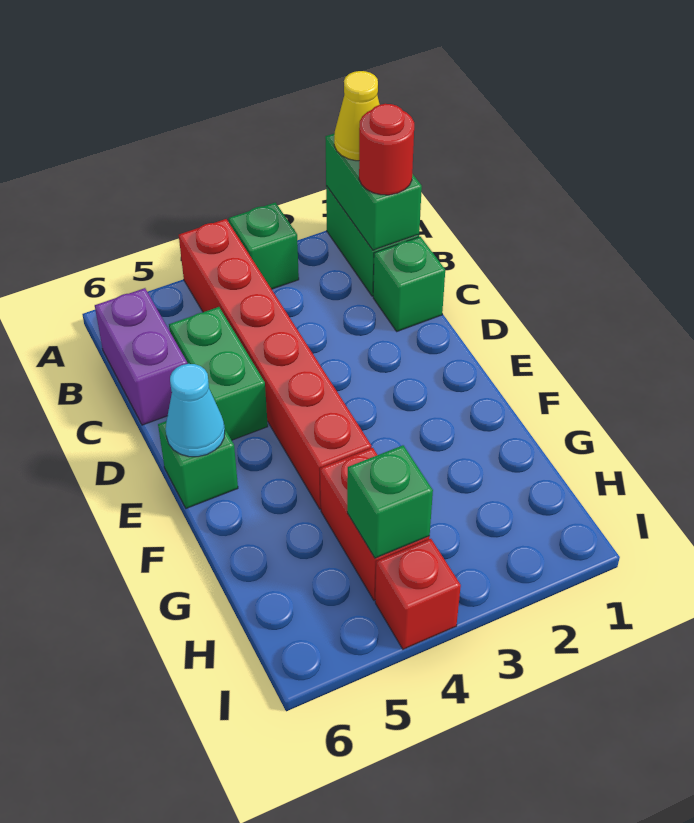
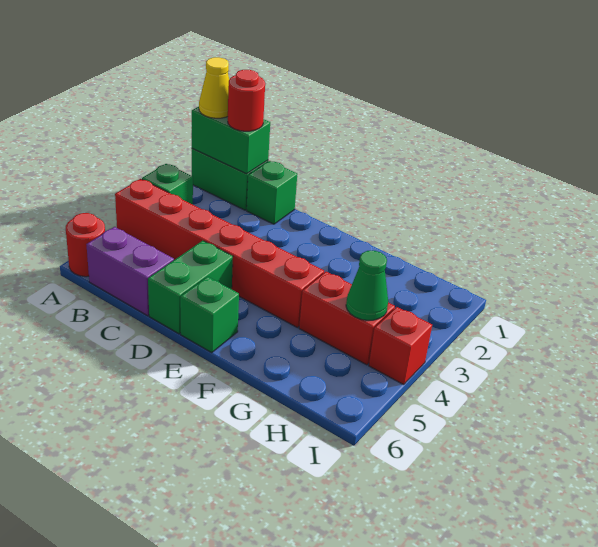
none -> red 1x1 round brick [66,213,105,277]
green 1x2 brick [169,307,268,440] -> green 1x2 brick turned to [148,241,233,334]
cyan 1x1 cone [166,364,225,457] -> none
green 1x1 brick [347,445,433,558] -> green 1x1 cone [346,251,388,320]

